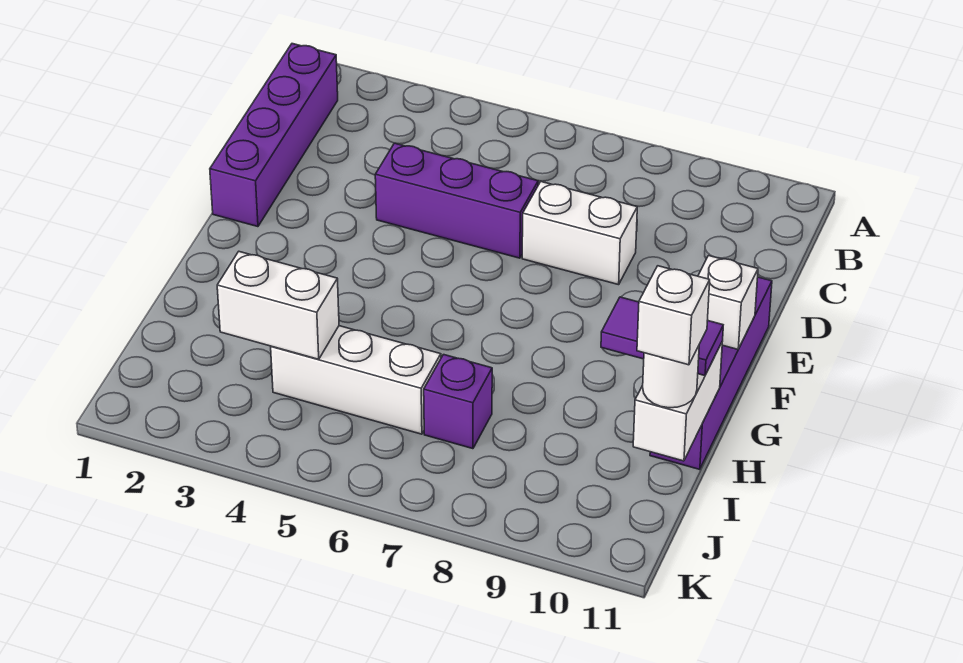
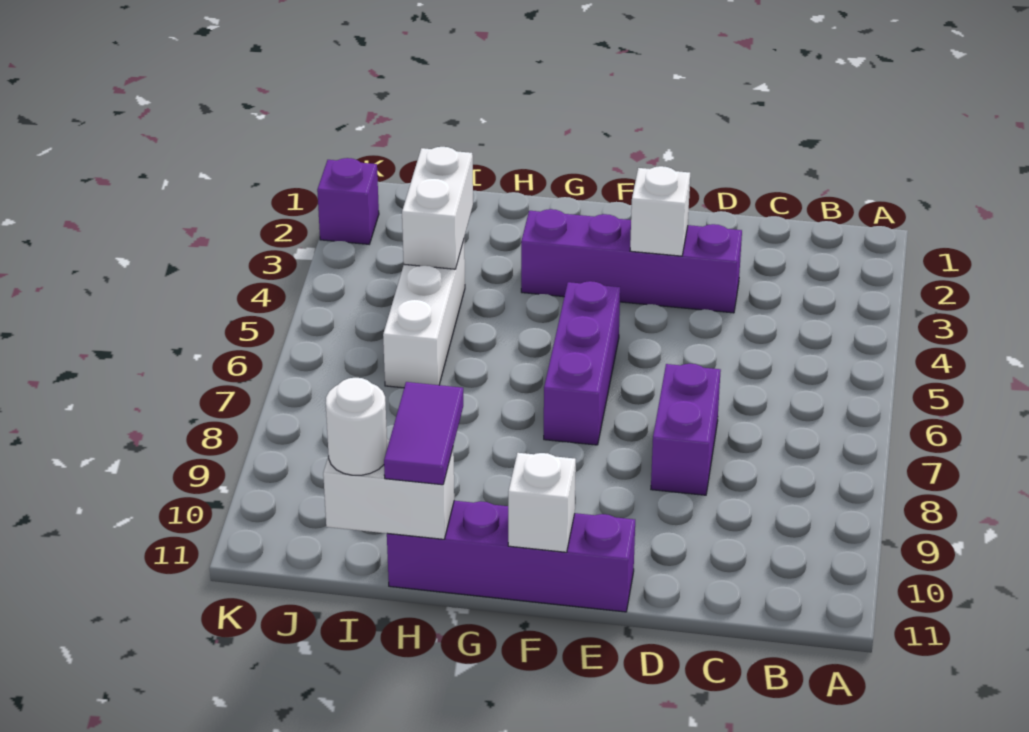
purple 1x4 brick [210,44,338,227] -> purple 1x4 brick moved to [521,209,742,313]
purple 1x3 brick [375,143,538,258] -> purple 1x3 brick moved to [544,281,620,445]
white 1x2 brick [522,182,637,285] -> purple 1x2 brick [651,364,721,495]
purple 1x1 brick [424,355,492,449] -> purple 1x1 brick moved to [317,158,379,244]
white 1x1 brick [637,266,710,365] -> white 1x1 brick moved to [630,166,690,256]

